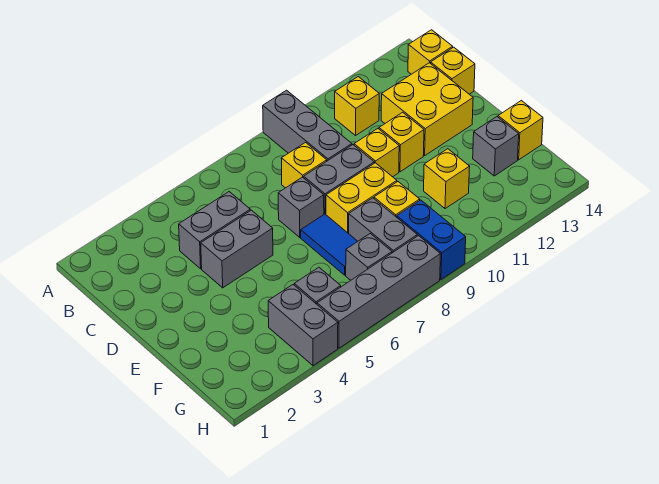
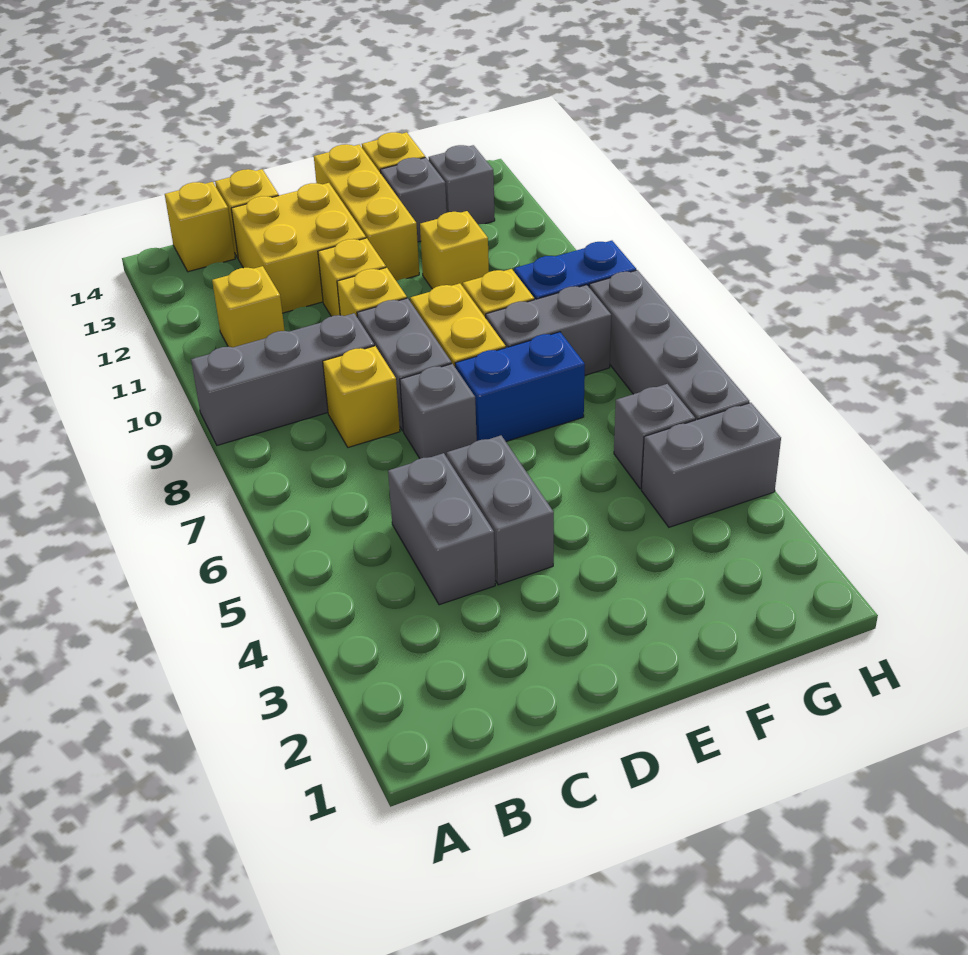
blue 1x2 tile [301,214,358,275] -> blue 1x2 brick [455,332,585,441]
none -> yellow 1x3 brick [314,144,419,281]
grey 1x1 brick [346,234,392,280] -> grey 1x1 brick moved to [429,145,495,224]

